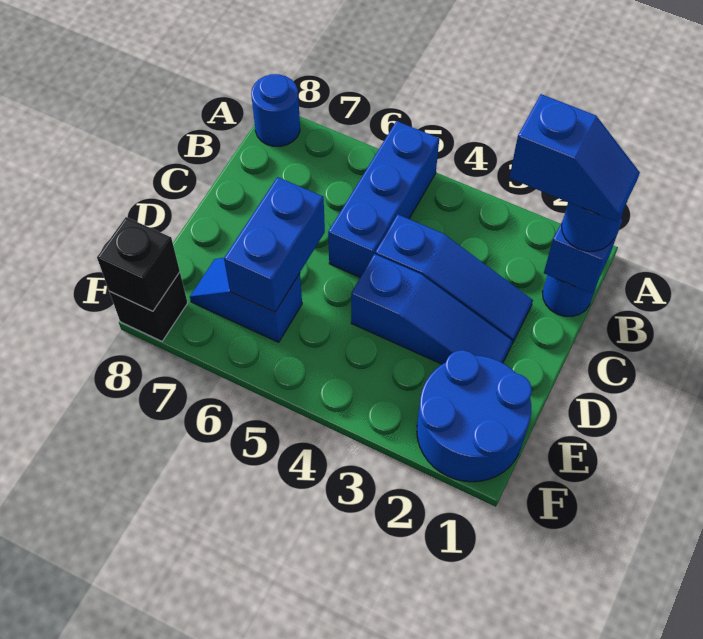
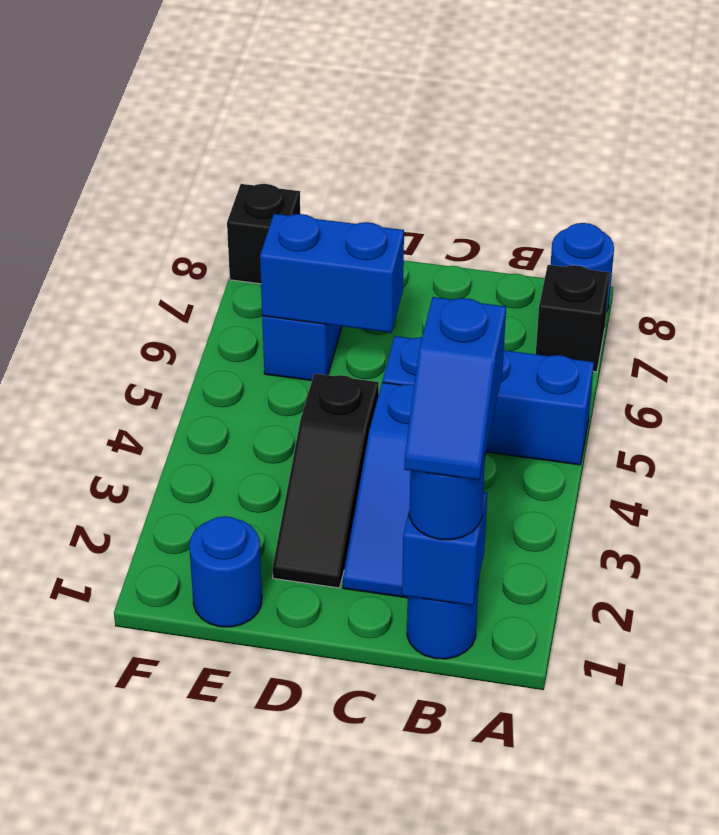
blue 1x3 slope [351,254,512,364] -> black 1x3 slope [272,373,379,588]
blue 2x2 round brick [417,350,532,482] -> blue 1x1 round brick [189,516,262,627]
black 1x1 brick [97,217,180,311] -> black 1x1 brick moved to [536,265,610,372]

